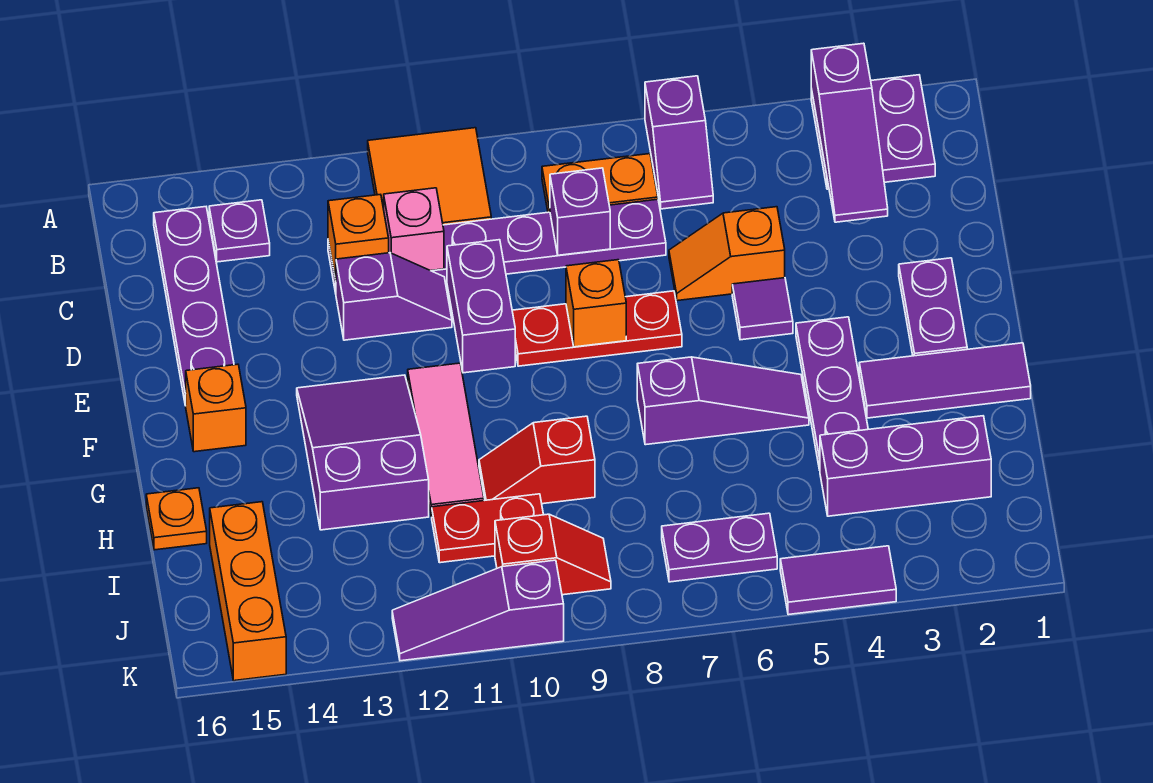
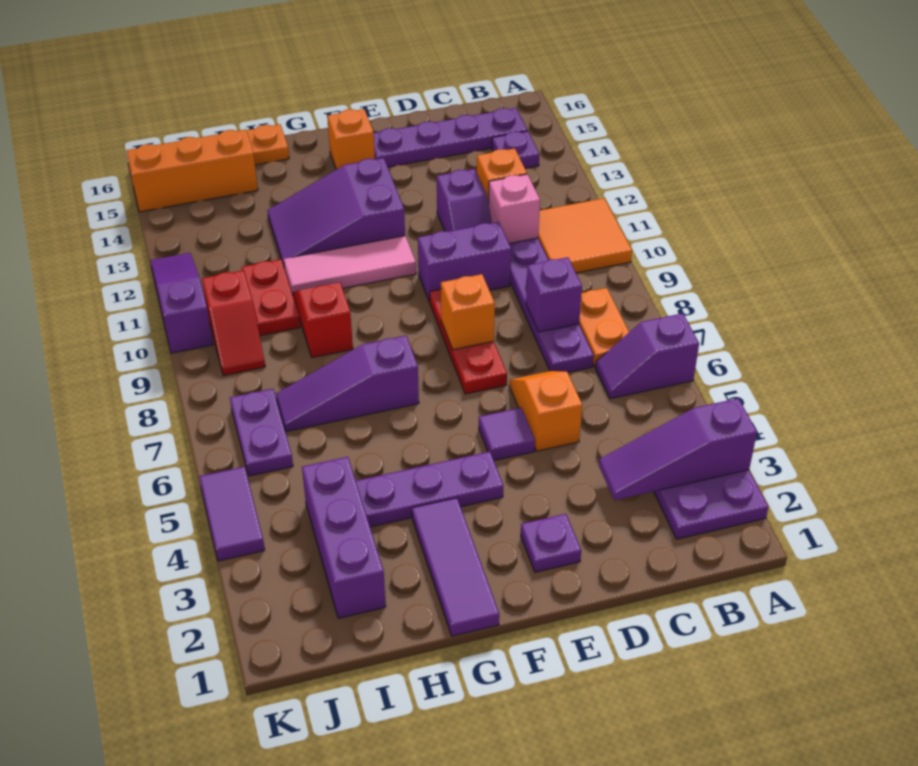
purple 1x2 plate [899,258,967,356] -> purple 1x1 plate [521,514,581,572]
purple 2x3 slope [297,375,429,530] -> purple 2x3 slope turned to [267,158,405,269]
purple 1x3 slope [637,357,809,445] -> purple 1x3 slope turned to [276,336,419,432]

